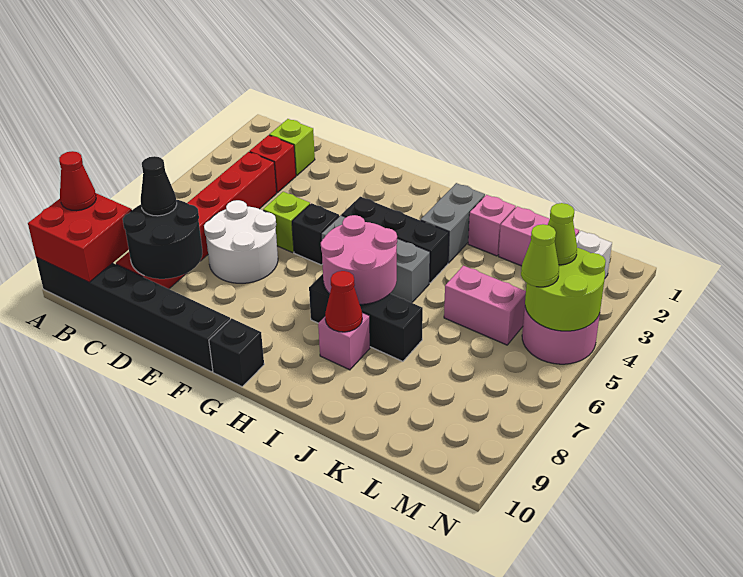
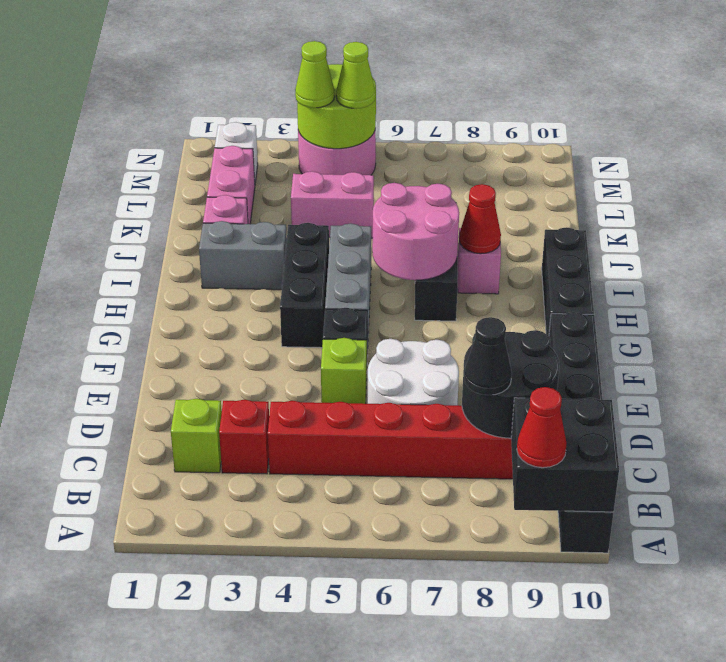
red 2x2 brick [28,193,132,282] -> black 2x2 brick [511,398,619,512]
black 1x1 brick [209,318,264,387] -> black 1x3 brick [542,227,594,336]
pink 1x2 brick [444,266,526,345] -> pink 1x2 brick turned to [291,171,374,238]

